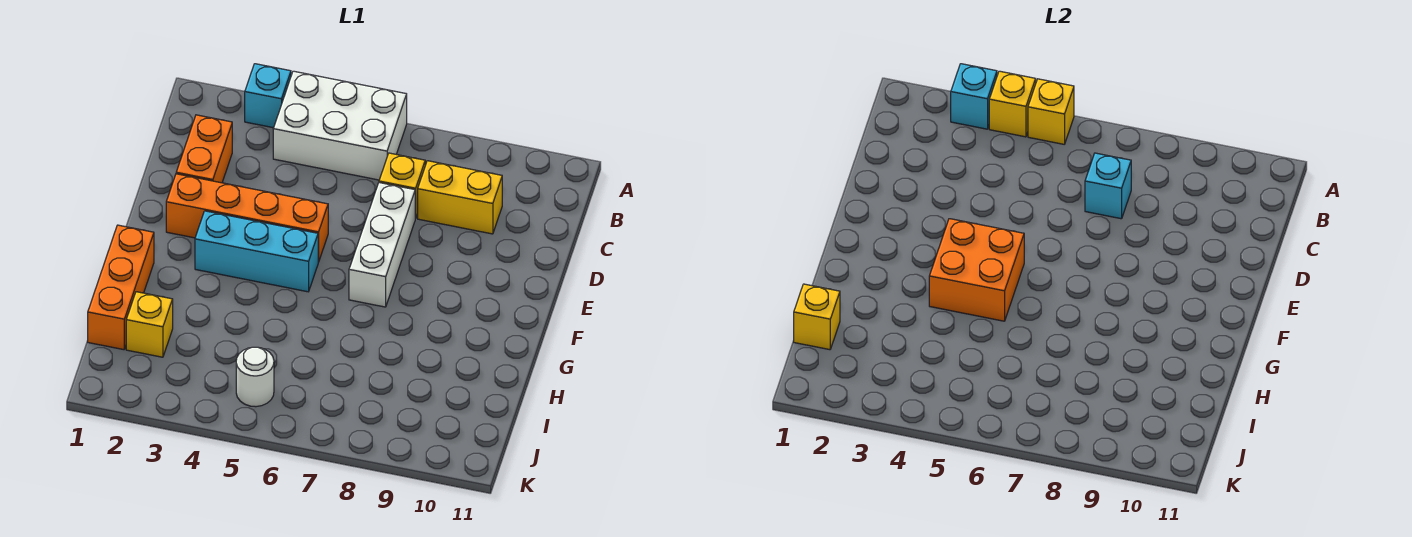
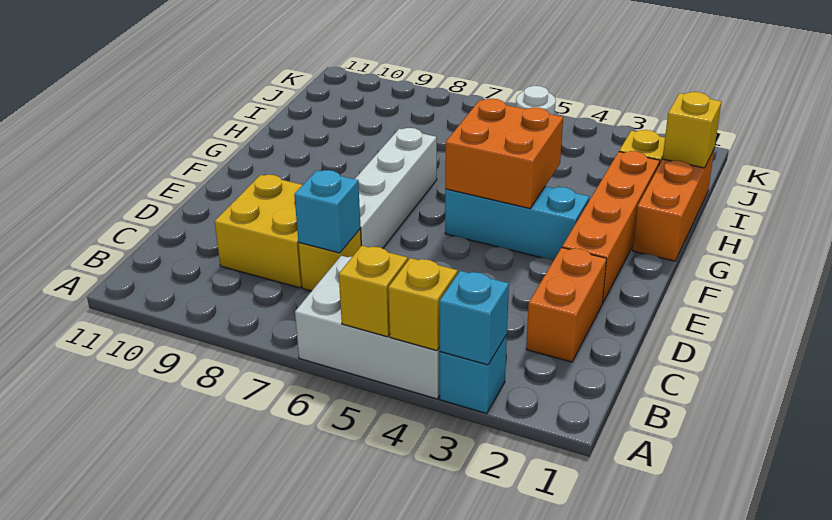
yellow 1x2 brick [418,161,502,234] -> yellow 2x2 brick [215,175,302,288]
white 1x3 brick [349,183,416,307] -> white 1x4 brick [355,128,437,248]
orange 1x4 brick [166,174,328,262] -> orange 1x4 brick turned to [562,151,660,303]

